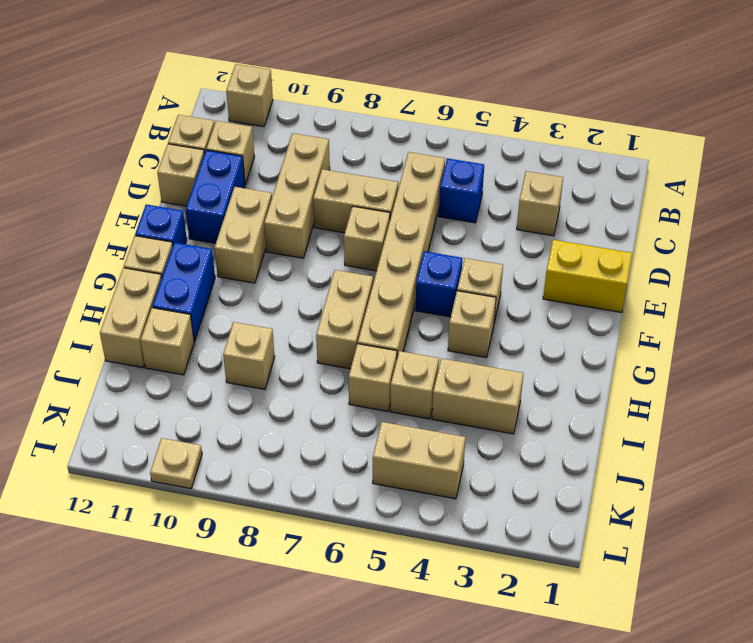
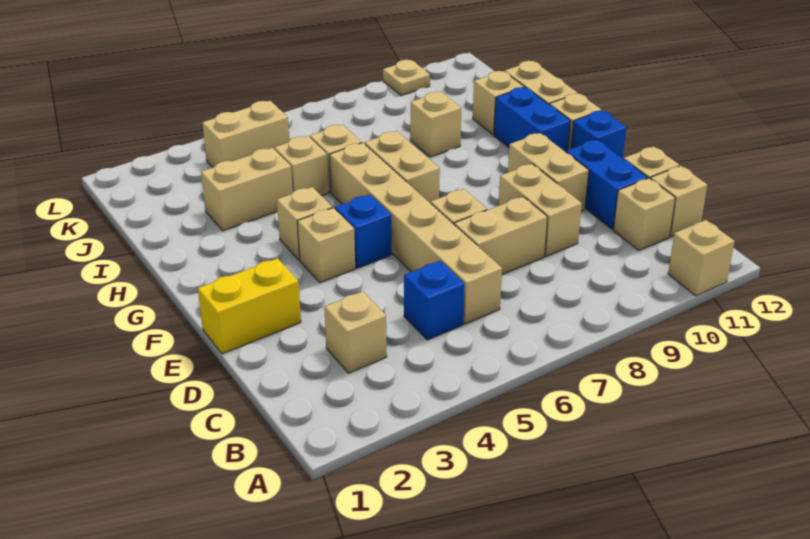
tan 1x3 brick [264,133,330,258] -> tan 1x2 brick [499,164,582,256]

